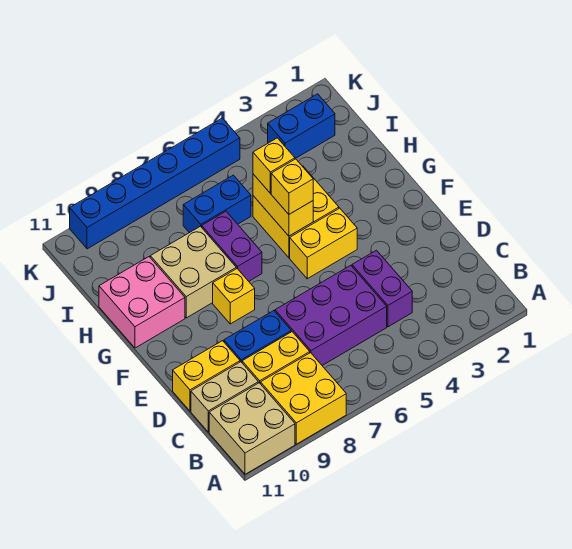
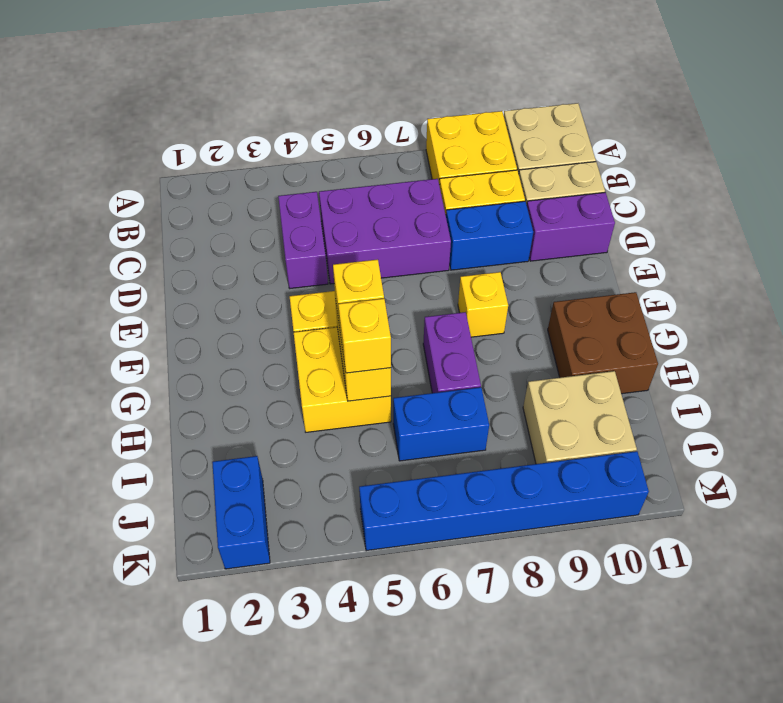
yellow 1x2 brick [173,341,240,411] -> purple 1x2 brick [527,192,615,261]
tan 2x2 brick [150,226,236,318] -> tan 2x2 brick moved to [523,371,637,464]
pink 2x2 brick [99,257,185,348] -> brown 2x2 brick [548,292,658,394]
blue 1x2 brick [268,94,335,159] -> blue 1x2 brick turned to [212,456,270,569]

